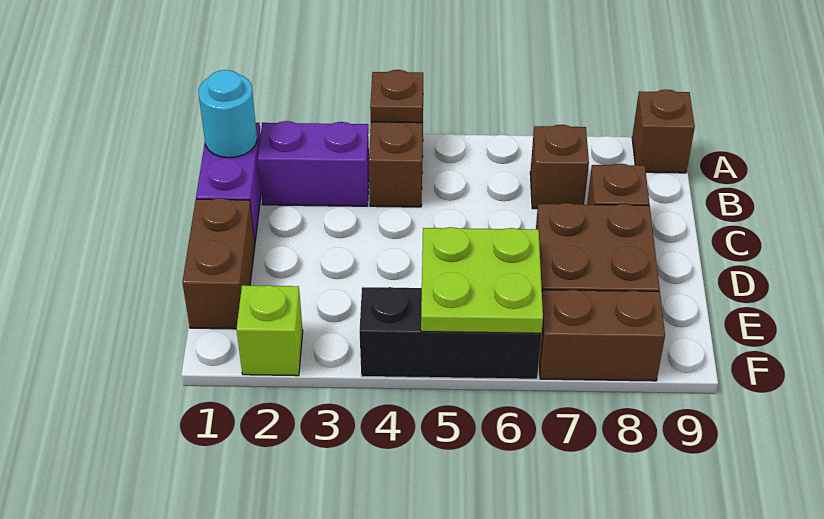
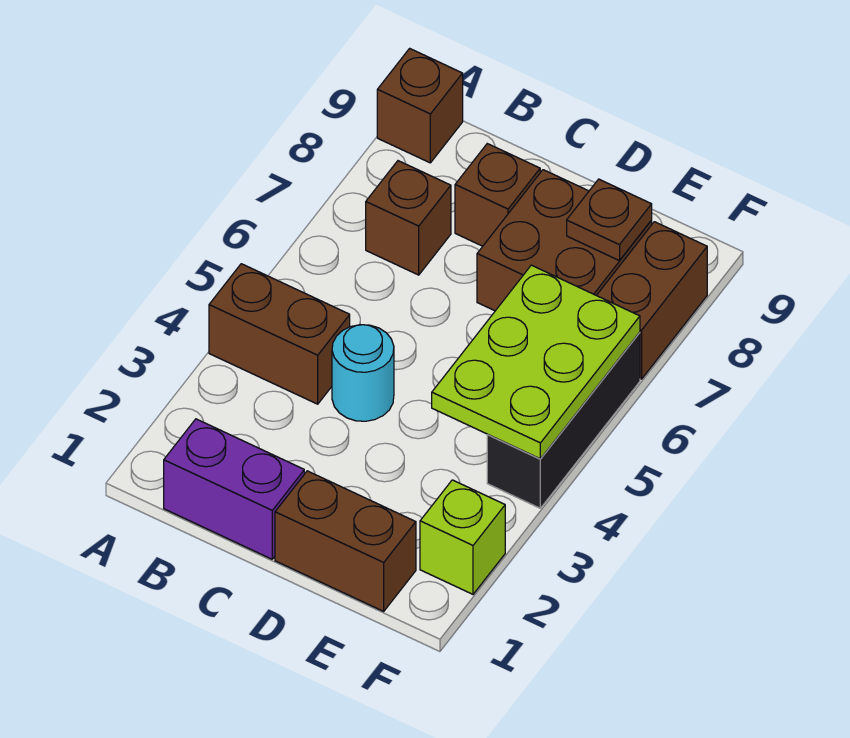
brown 1x1 plate [370,70,423,123] -> brown 1x1 plate moved to [567,179,652,261]
cyan 1x1 round brick [198,70,257,158] -> cyan 1x1 round brick moved to [332,325,394,421]
purple 1x2 brick [258,121,369,206] -> none
lime 2x2 plate [421,227,543,333] -> lime 2x3 plate [432,265,640,459]

